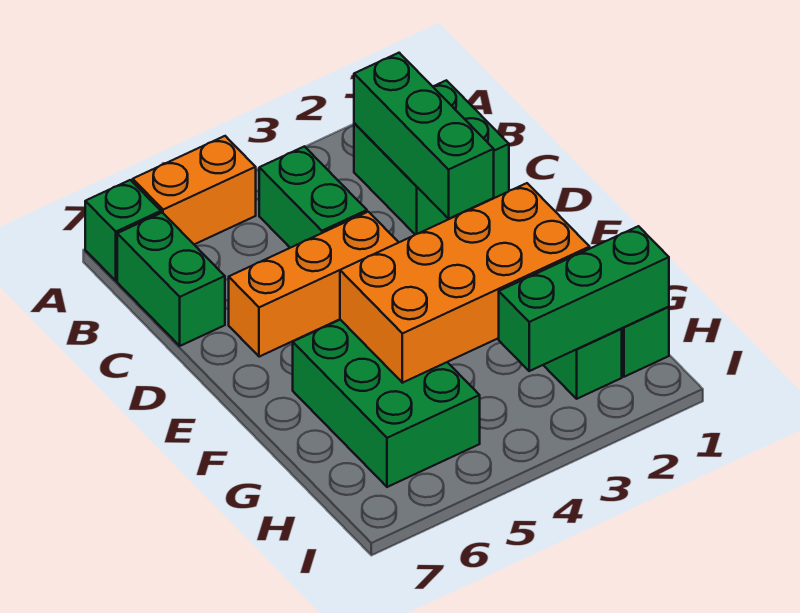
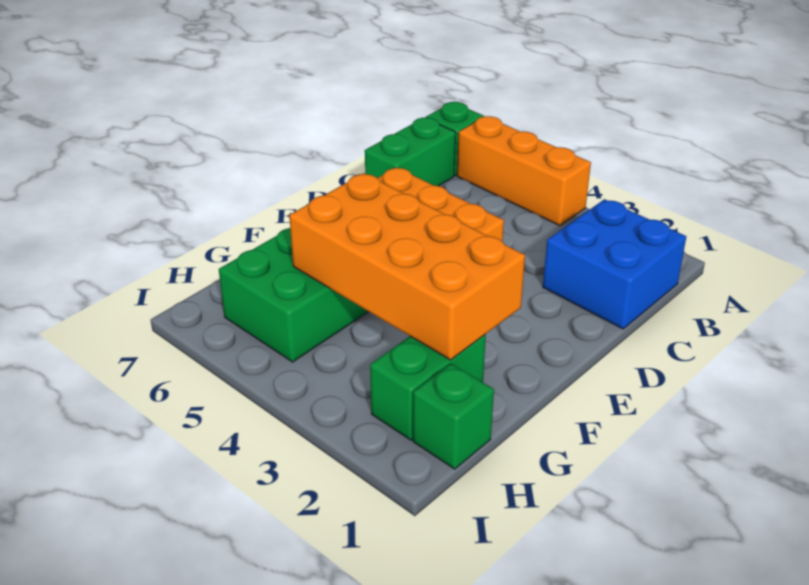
orange 1x2 brick [133,136,256,244] -> orange 1x3 brick [457,116,591,226]
green 2x2 brick [354,80,509,234] -> blue 2x2 brick [543,199,686,329]
green 1x3 brick [354,53,494,219] -> none
green 1x2 brick [259,146,367,248] -> none
green 1x3 brick [499,226,669,371] -> none

